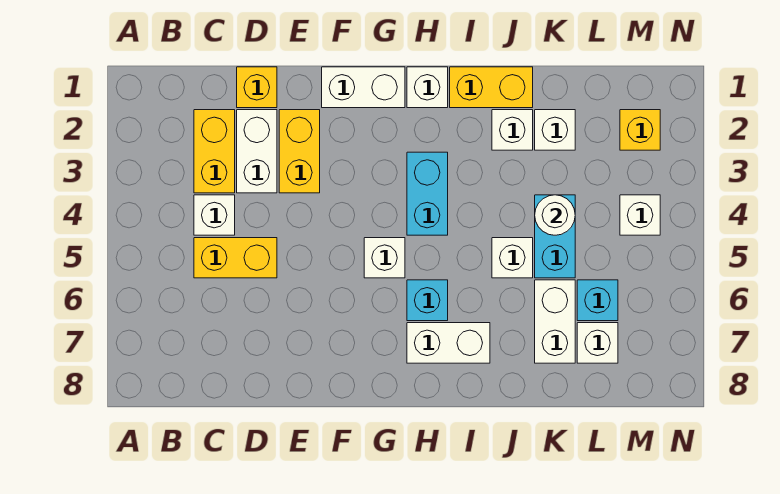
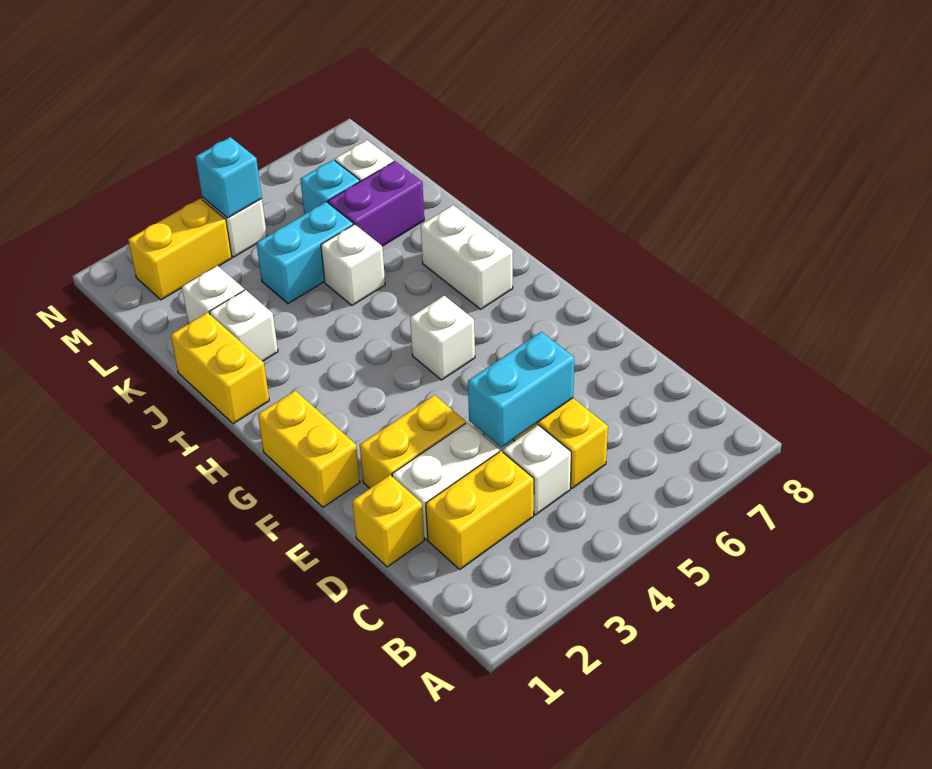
white 1x2 brick [322,67,405,108] -> yellow 1x2 brick [258,391,360,507]
white 1x1 brick [407,67,448,108] -> none
cyan 1x2 brick [407,152,448,235] -> cyan 1x2 brick moved to [468,332,574,447]
cyan 1x1 brick [407,280,448,321] -> cyan 1x1 brick moved to [196,137,262,218]
white 1x1 round brick [535,195,575,235] -> none
white 1x2 brick [535,280,575,363] -> purple 1x2 brick [328,161,424,246]
yellow 1x1 brick [620,110,660,150] -> yellow 1x2 brick [128,198,232,300]

